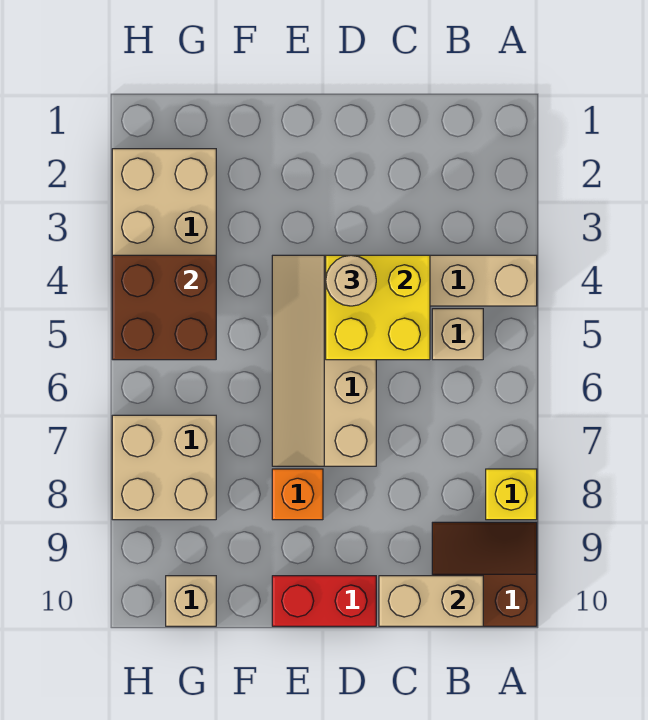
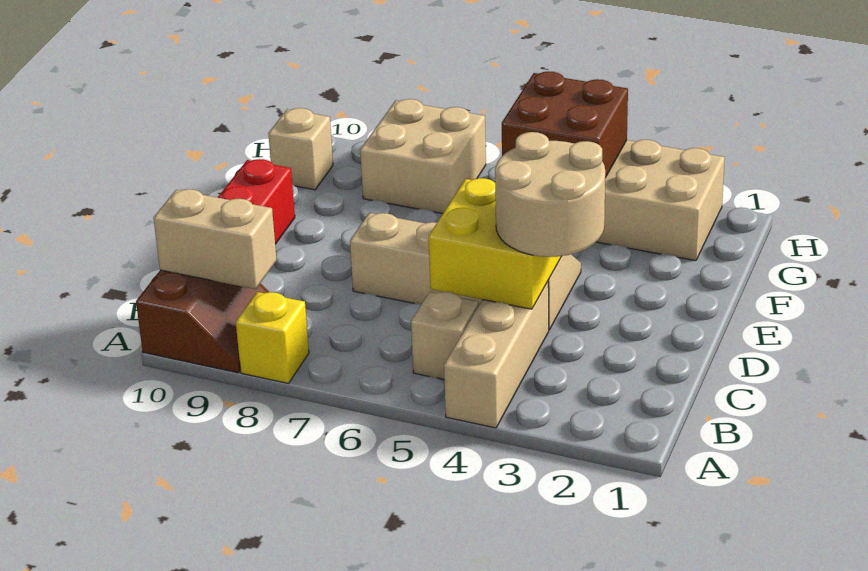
tan 1x2 brick [379,576,483,626] -> tan 1x2 brick turned to [153,189,277,289]
tan 1x1 round brick [326,255,376,306] -> tan 2x2 round brick [495,132,605,257]
orange 1x1 brick [272,469,323,520] -> none

